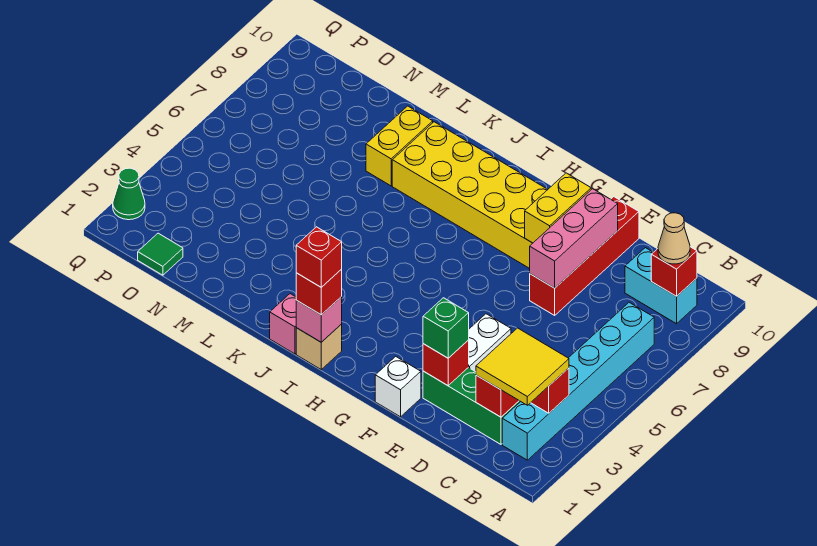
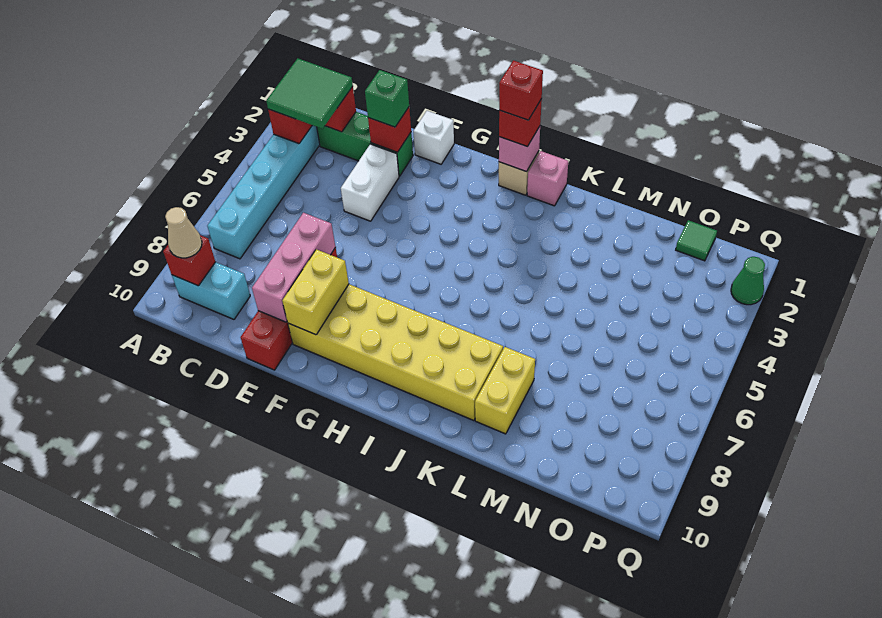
yellow 2x2 tile [476,328,569,405] -> green 2x2 tile [266,58,353,129]

